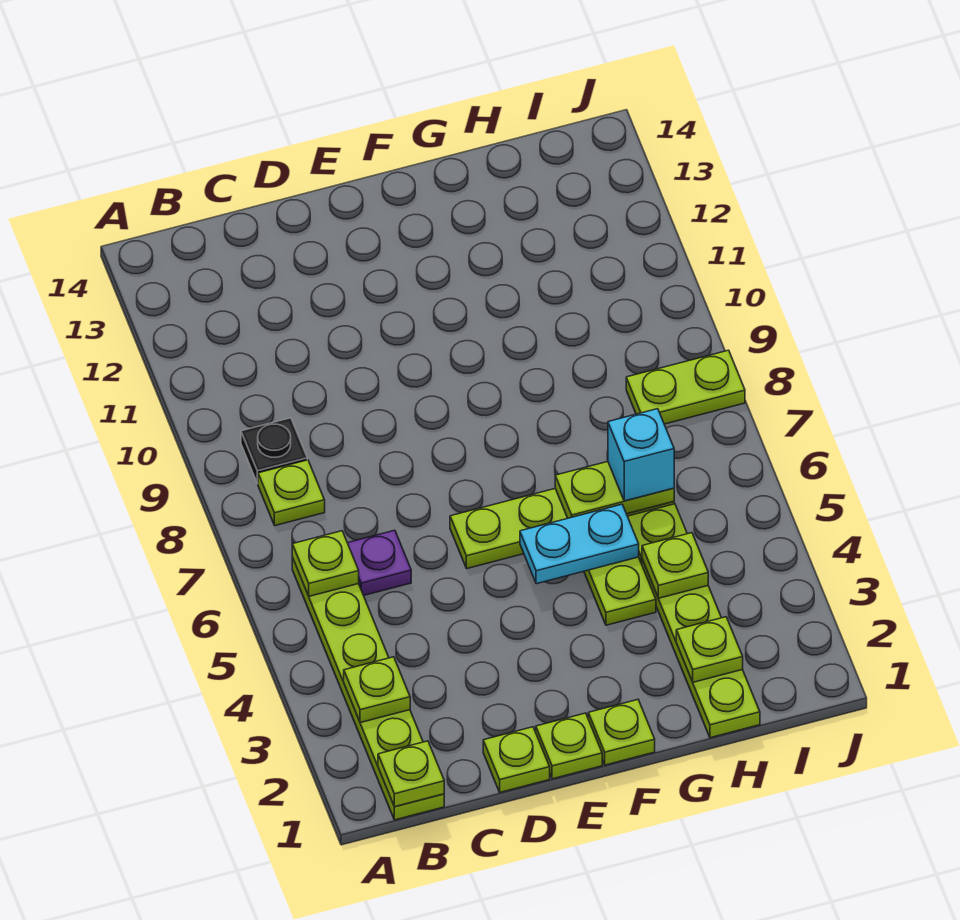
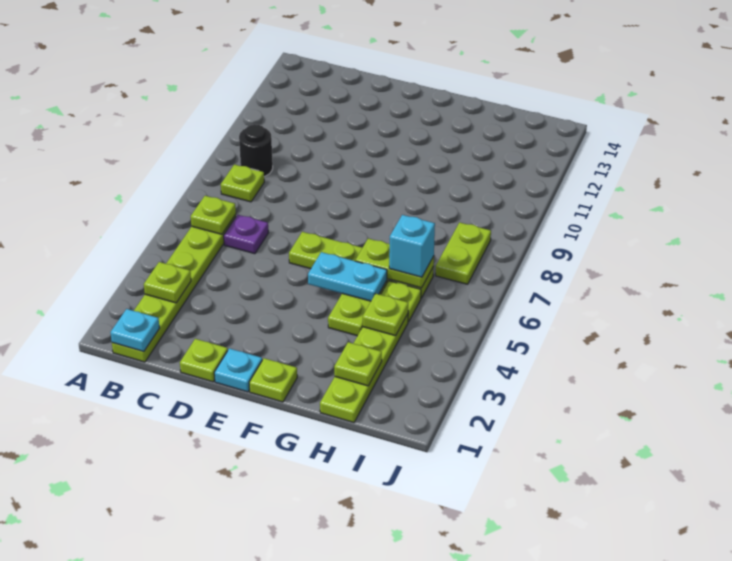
lime 1x1 plate [378,741,444,807] -> cyan 1x1 plate [111,309,159,352]
black 1x1 plate [241,418,307,484] -> black 1x1 round brick [239,124,273,177]
lime 1x1 plate [536,713,602,779] -> cyan 1x1 plate [214,348,262,392]
lime 1x2 plate [626,350,745,424] -> lime 1x2 plate turned to [435,222,491,284]

